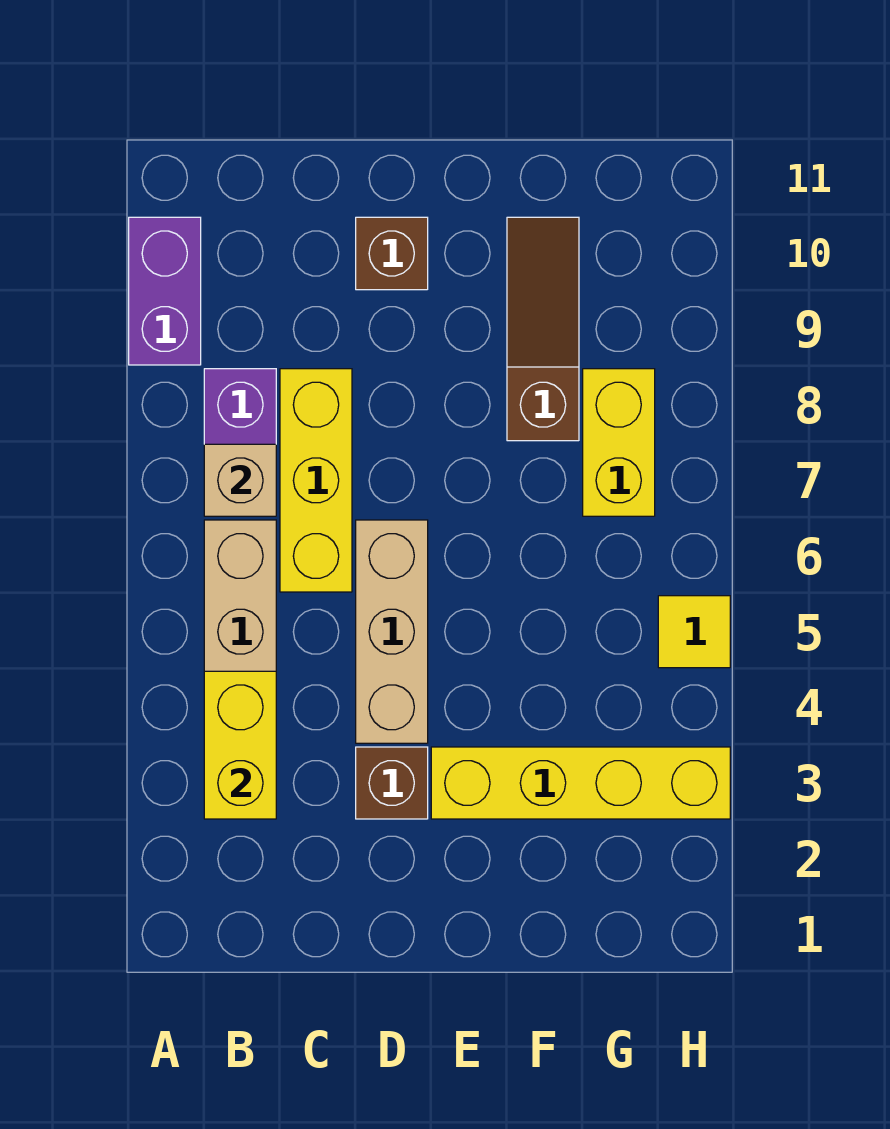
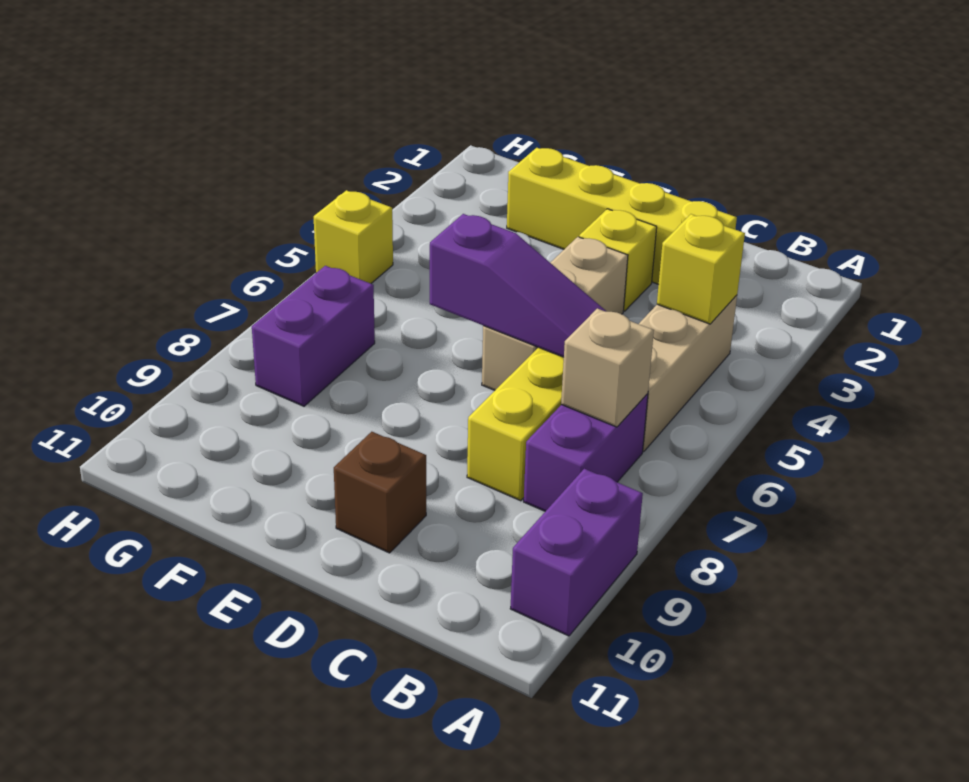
yellow 1x2 brick [204,671,276,819] -> yellow 1x1 brick [657,214,745,324]
none -> purple 1x3 slope [430,214,607,357]
brown 1x1 brick [356,747,428,819] -> yellow 1x1 brick [579,209,657,311]
yellow 1x4 brick [431,747,730,819] -> yellow 1x4 brick moved to [507,148,737,284]
brown 1x3 slope [507,217,579,441] -> none
yellow 1x2 brick [583,369,655,516] -> purple 1x2 brick [252,266,375,406]
yellow 1x1 tile [658,596,730,668] -> yellow 1x1 brick [314,190,393,284]

